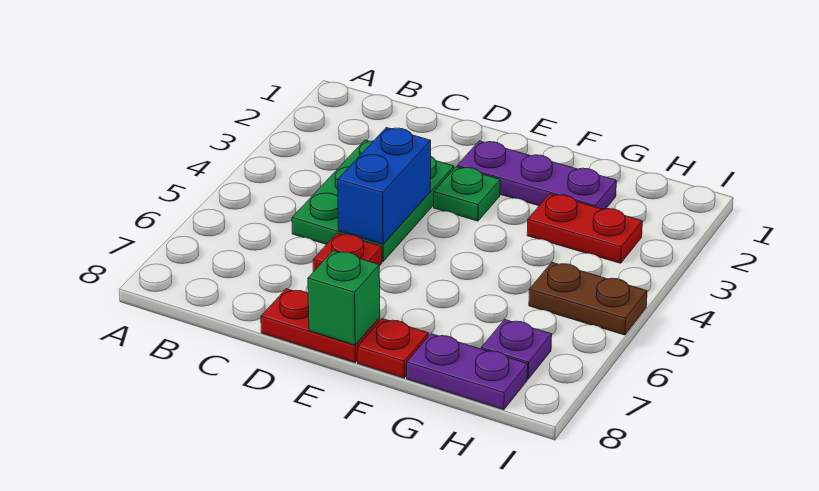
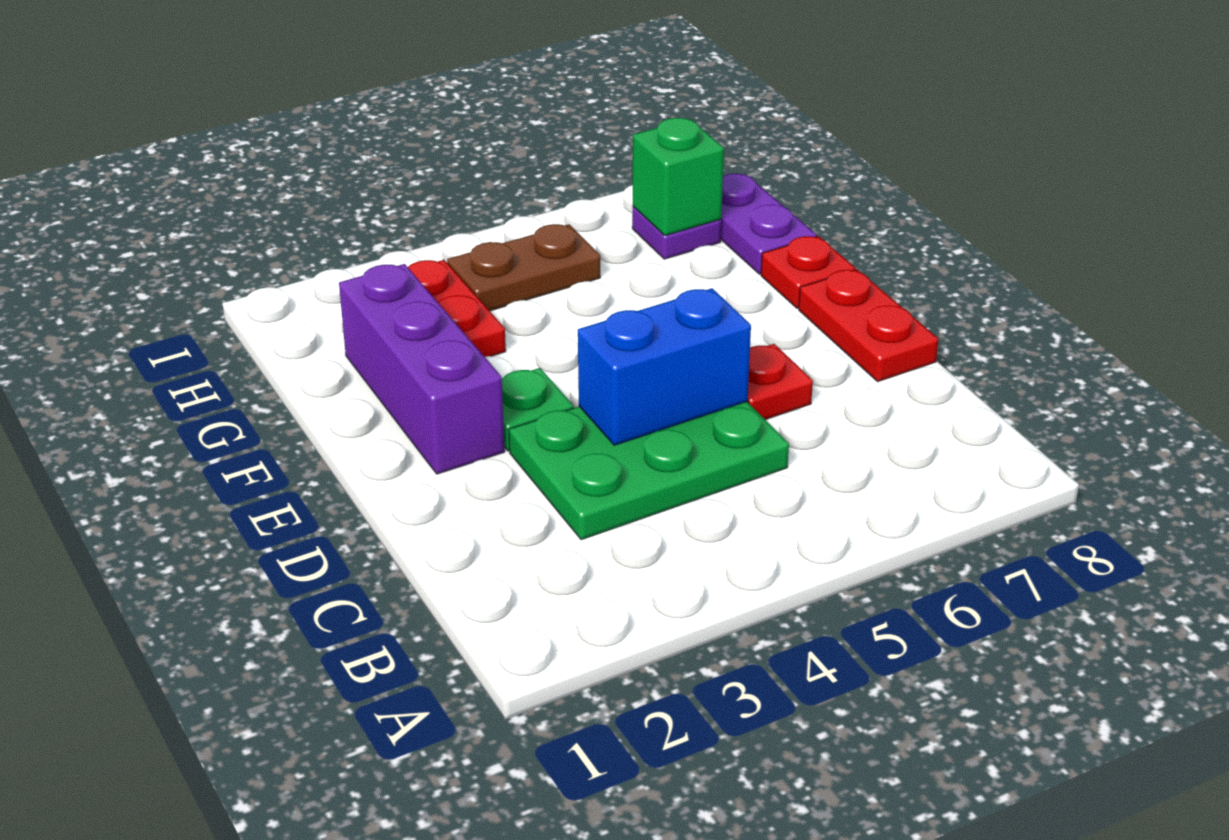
purple 1x3 plate [457,141,616,209] -> purple 1x3 brick [339,264,505,474]
green 1x1 brick [308,251,380,345] -> green 1x1 brick moved to [633,118,724,236]
brown 1x2 plate [529,262,647,335] -> brown 1x2 plate turned to [447,224,600,311]

